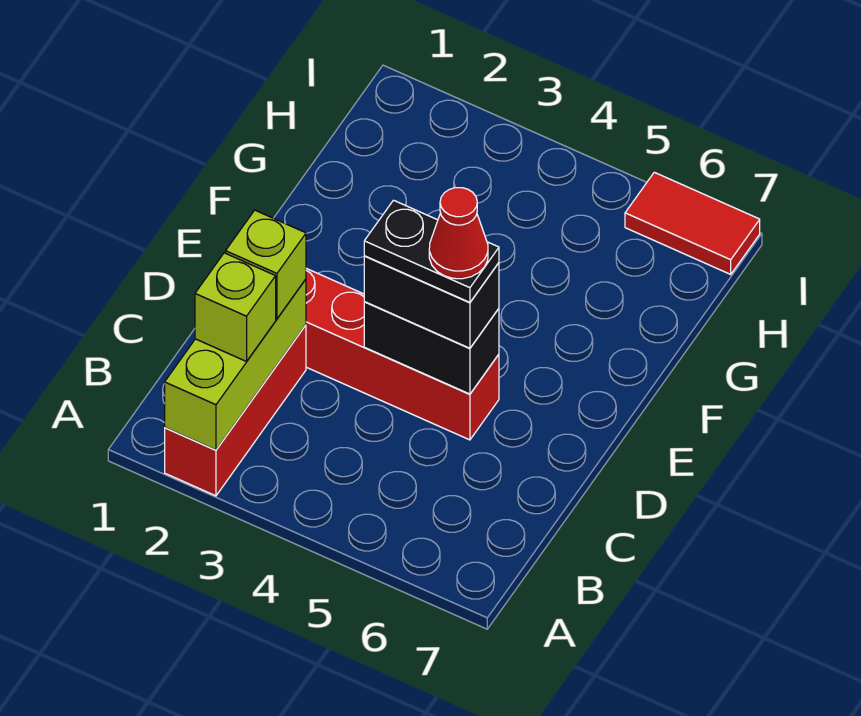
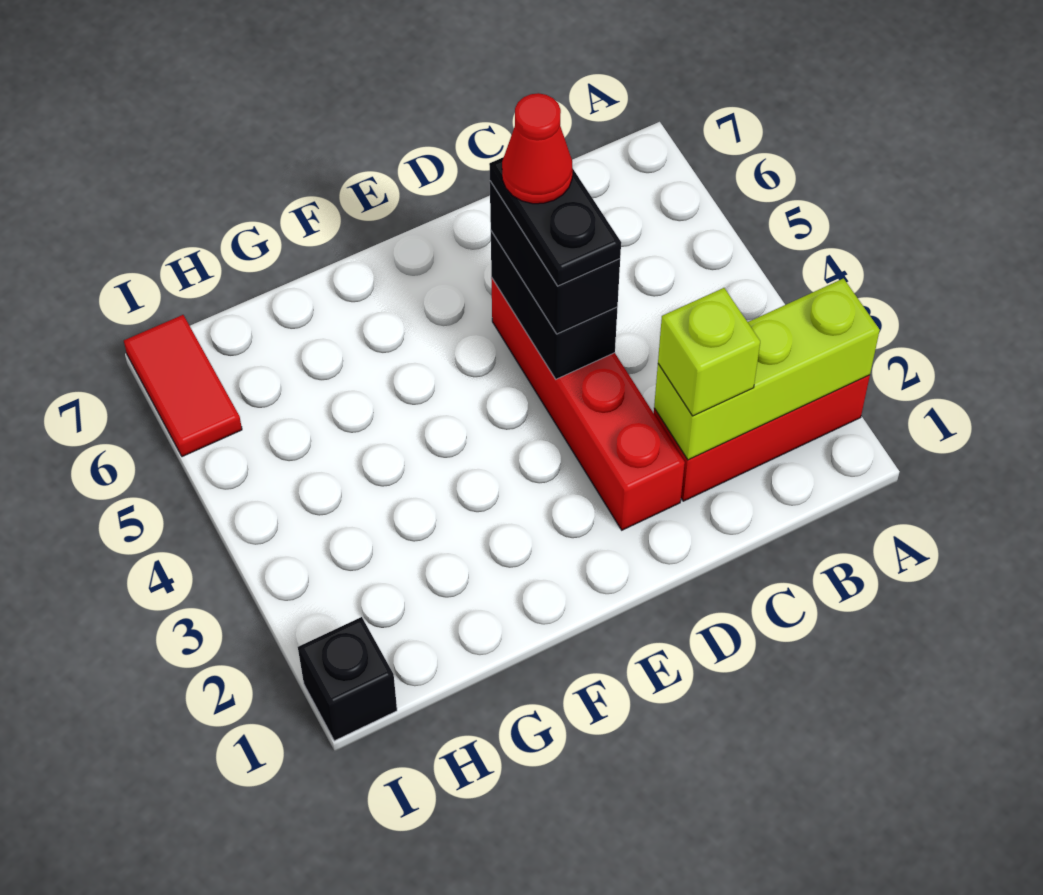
lime 1x1 brick [195,253,276,361] -> none
none -> black 1x1 brick [298,617,397,741]

